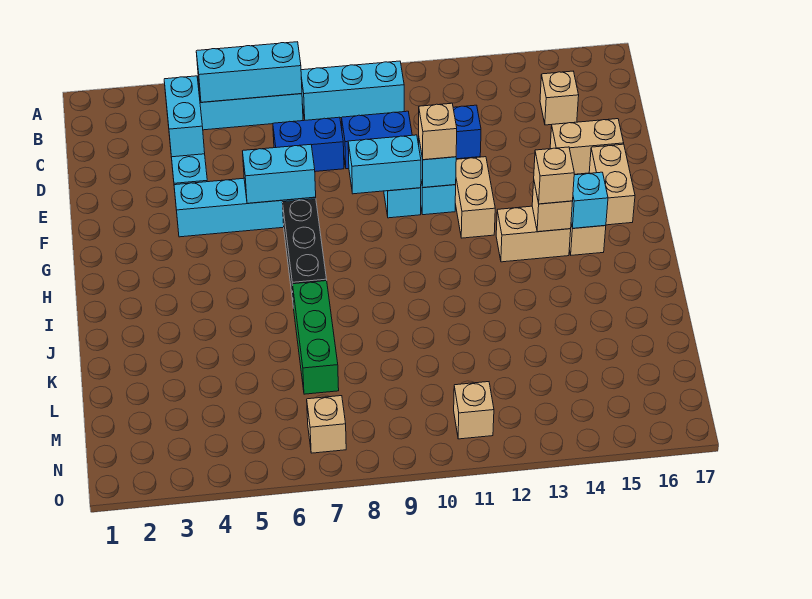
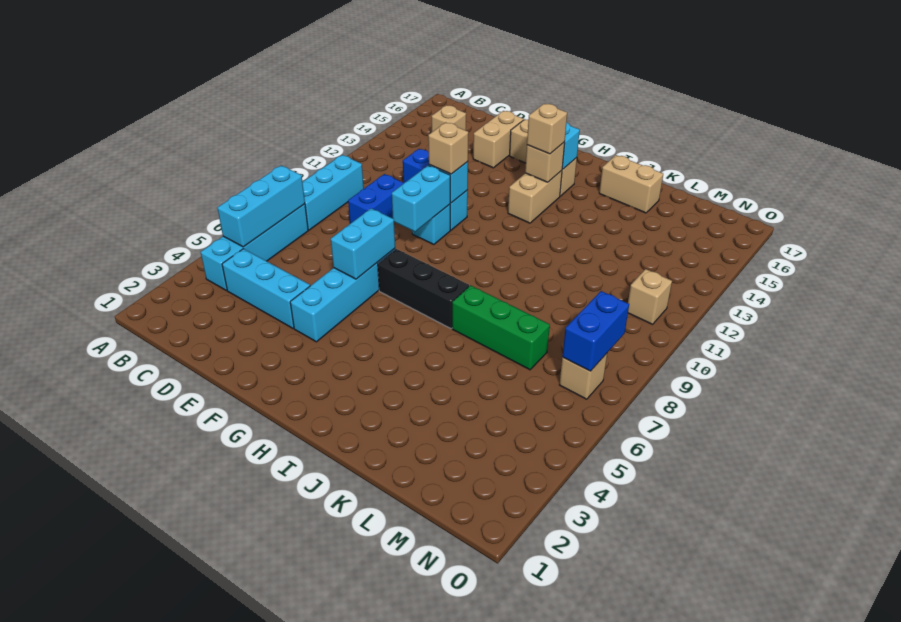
cyan 1x2 brick [164,76,205,157] -> none
blue 1x2 brick [273,117,344,172] -> blue 1x2 brick moved to [562,291,629,371]
tan 1x2 brick [455,157,495,238] -> tan 1x2 brick moved to [599,155,663,213]

